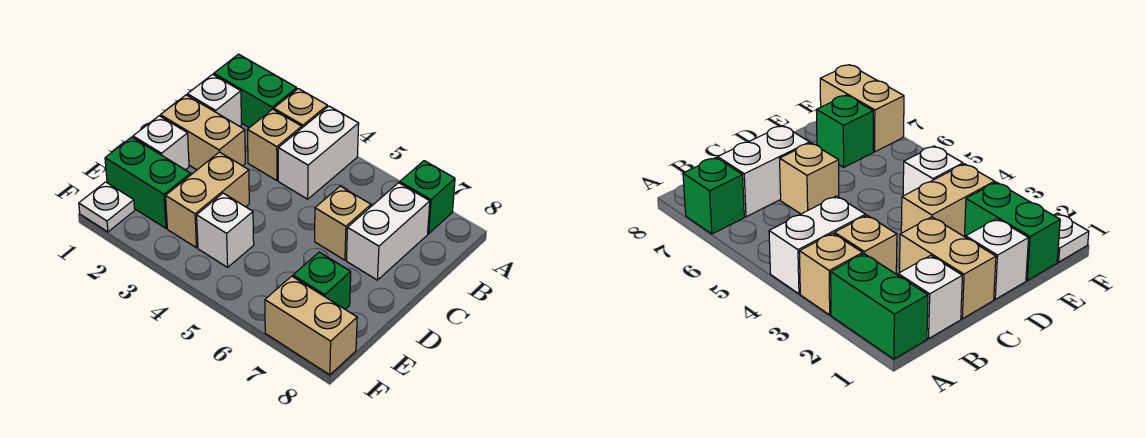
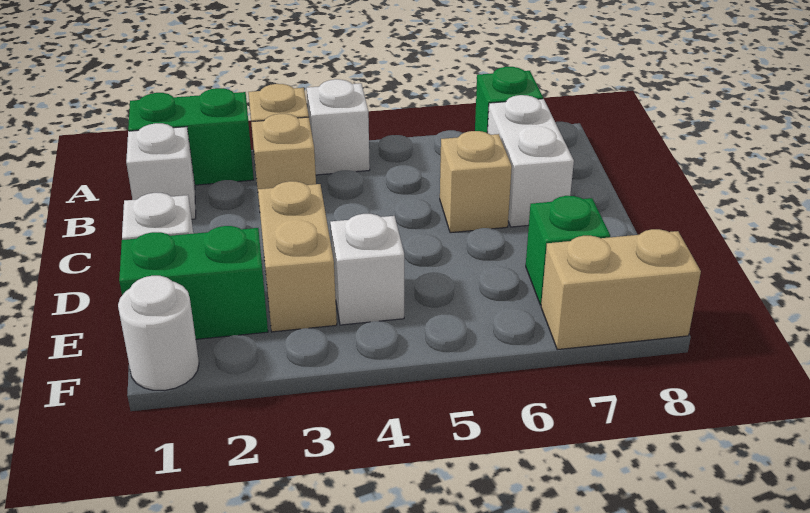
white 1x2 brick [278,106,359,199] -> white 1x1 brick [307,79,370,175]
tan 1x2 brick [160,95,245,170] -> none
white 1x1 plate [79,182,135,232] -> white 1x1 round brick [118,276,199,390]

